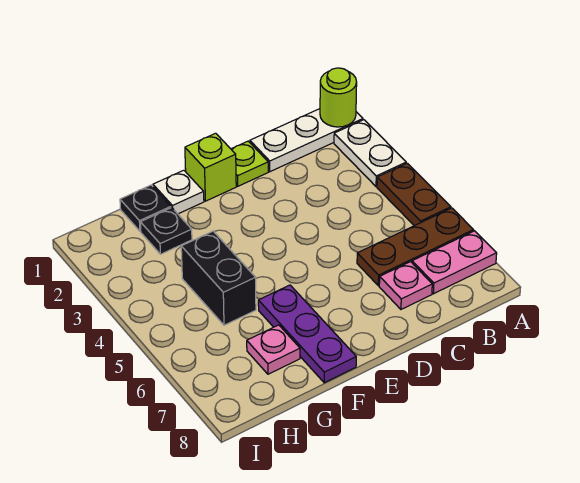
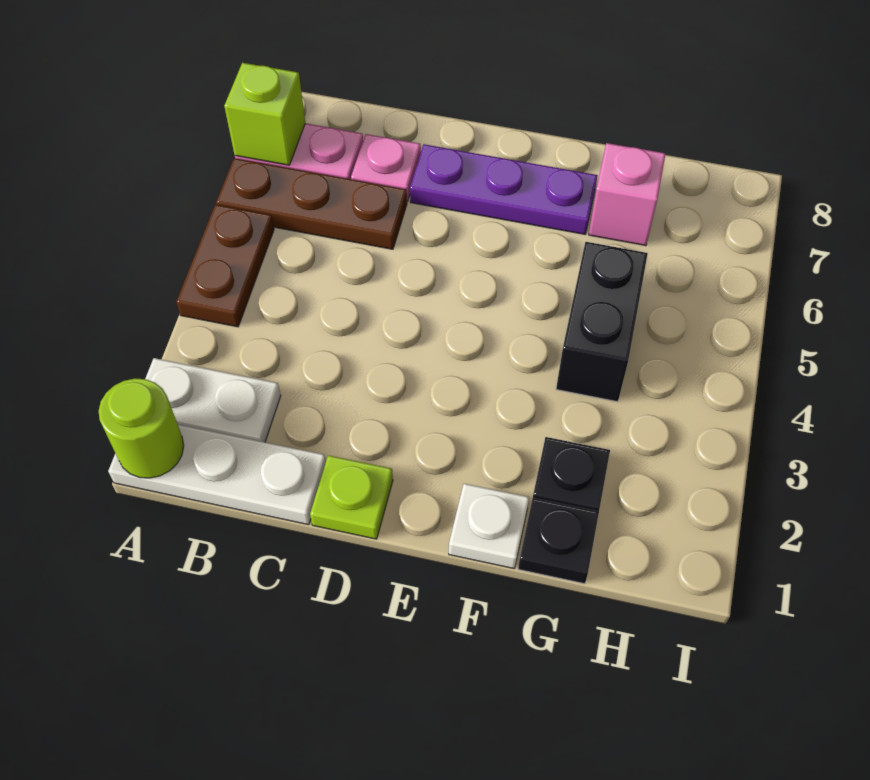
white 1x2 plate [334,120,406,187] -> white 1x2 plate turned to [145,358,281,442]
lime 1x1 brick [185,133,236,201] -> lime 1x1 brick moved to [224,63,305,165]
purple 1x3 plate [258,285,356,383] -> purple 1x3 plate turned to [410,144,598,234]
pink 1x1 plate [247,325,300,374] -> pink 1x1 brick [589,143,665,246]

